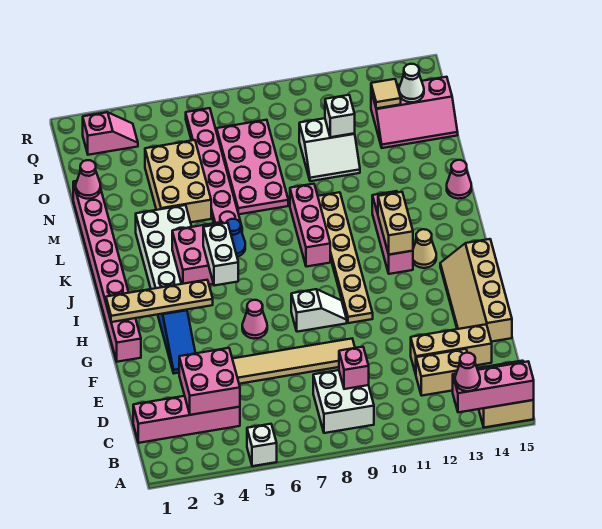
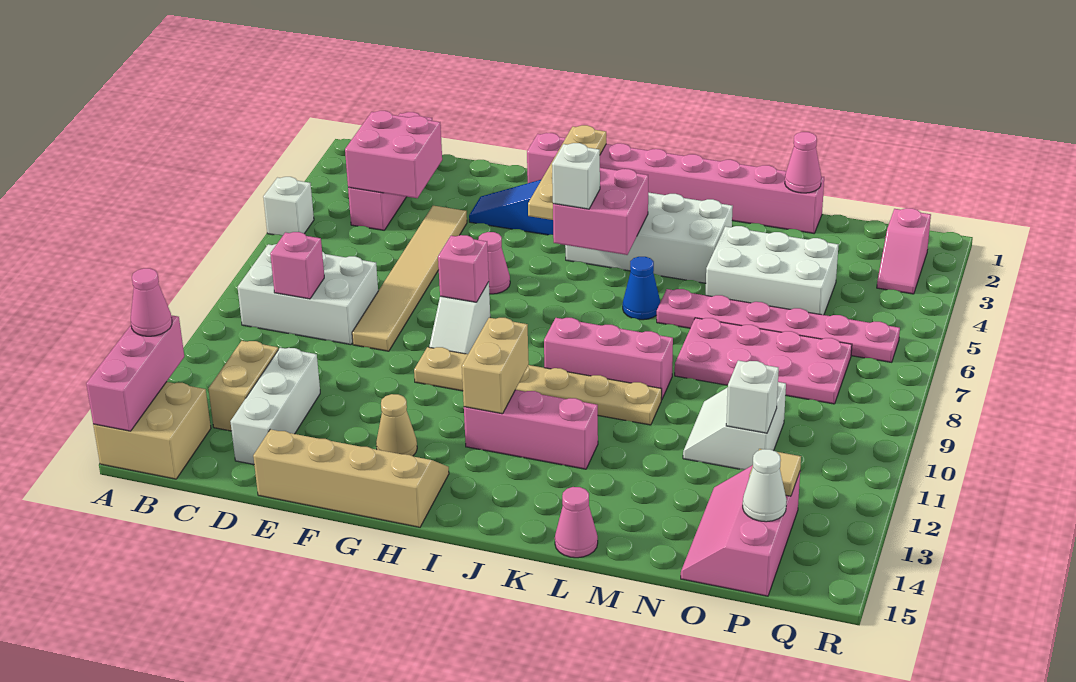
white 2x2 brick [313,370,374,433] -> white 2x3 brick [238,244,378,345]
tan 1x3 brick [411,324,492,374] -> white 1x3 brick [230,348,320,464]
none -> pink 1x1 brick [438,235,489,302]
white 1x2 brick [203,223,238,286] -> white 1x1 brick [552,143,600,209]
tan 1x2 brick [378,192,413,255] -> tan 1x2 brick turned to [462,318,529,414]
tan 1x1 cone [413,229,436,268] -> tan 1x1 cone moved to [376,394,417,456]
tan 2x3 brick [145,140,211,222] -> white 2x3 brick [706,226,838,315]

